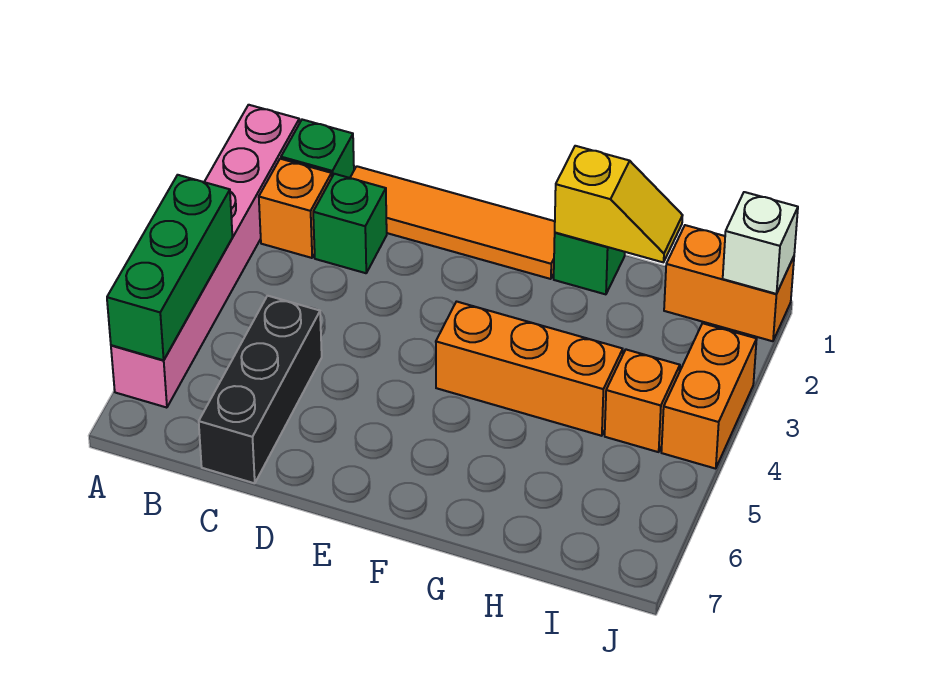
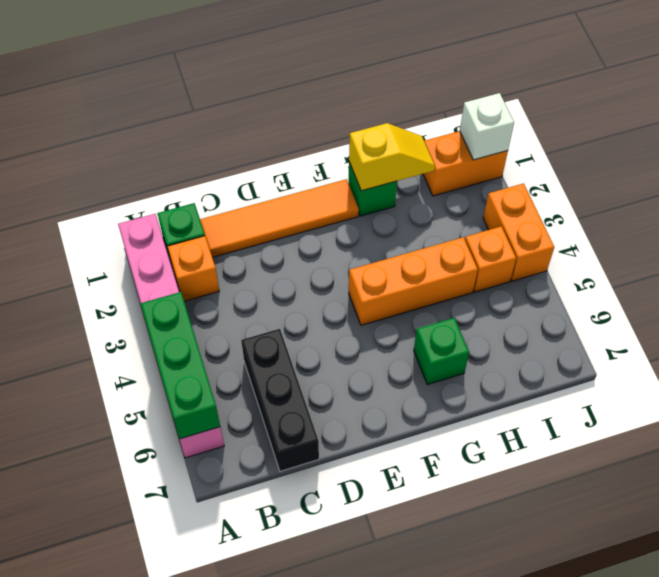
green 1x1 brick [313,174,387,273] -> green 1x1 brick moved to [414,318,469,385]

